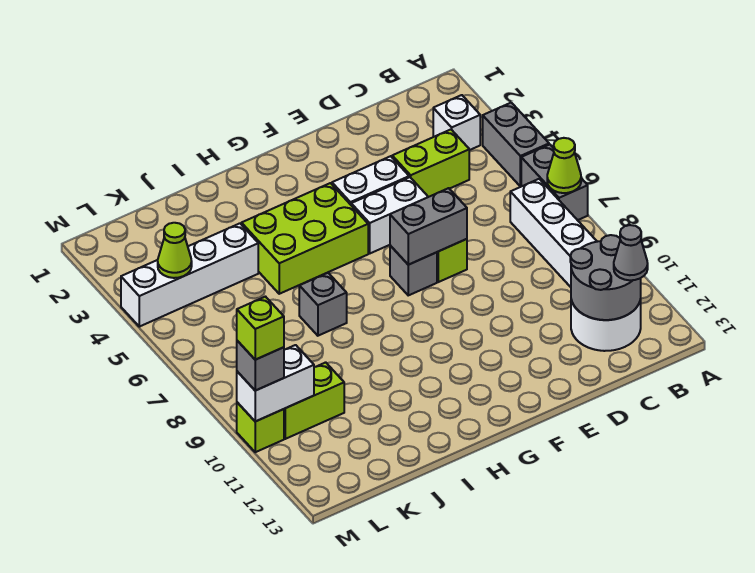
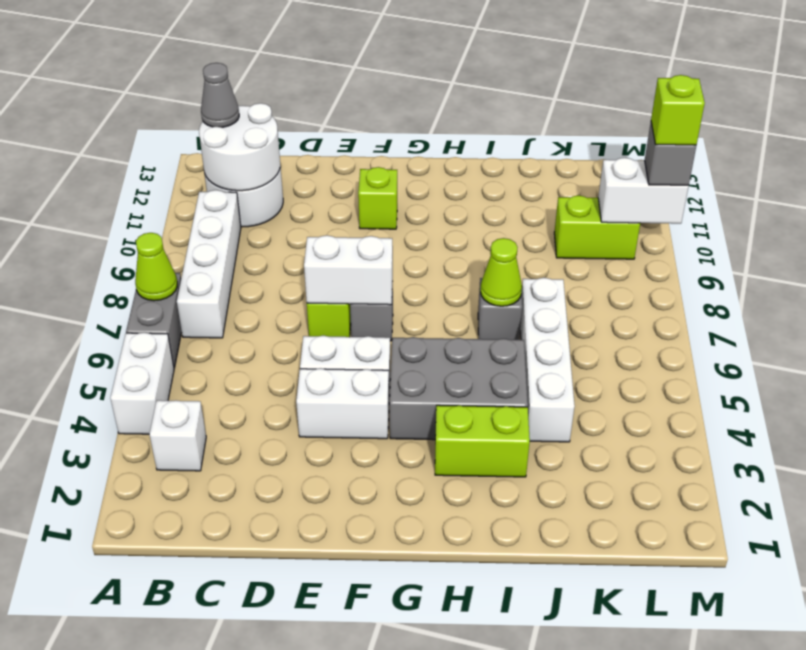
grey 1x2 brick [483,103,549,186] -> white 1x2 brick [110,332,174,434]
grey 2x2 round brick [570,235,641,320] -> white 2x2 round brick [199,103,280,191]
lime 1x2 brick [392,130,469,197] -> lime 1x2 brick moved to [435,405,530,477]
grey 1x2 brick [390,188,467,265] -> white 1x2 brick [304,235,393,305]
lime 2x3 brick [241,183,368,294] -> grey 2x3 brick [390,337,528,440]
white 1x4 brick [121,223,258,327] -> white 1x4 brick turned to [520,278,575,442]
lime 1x1 cone [158,223,192,278] -> lime 1x1 cone moved to [480,238,522,306]
lime 1x1 brick [237,402,284,452] -> lime 1x1 brick moved to [358,167,397,229]

